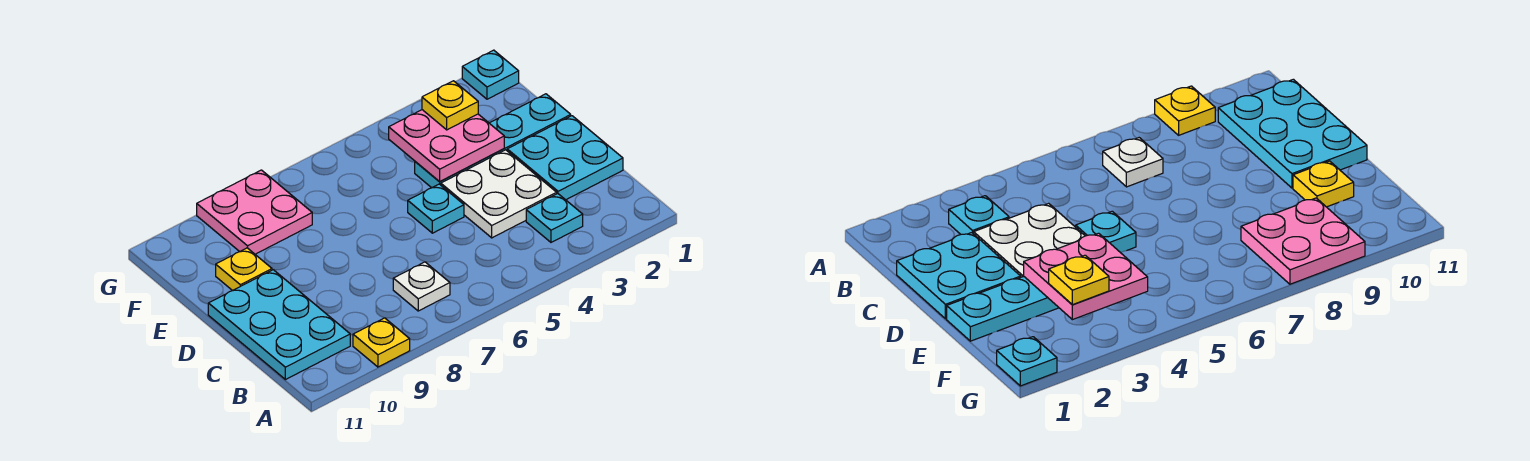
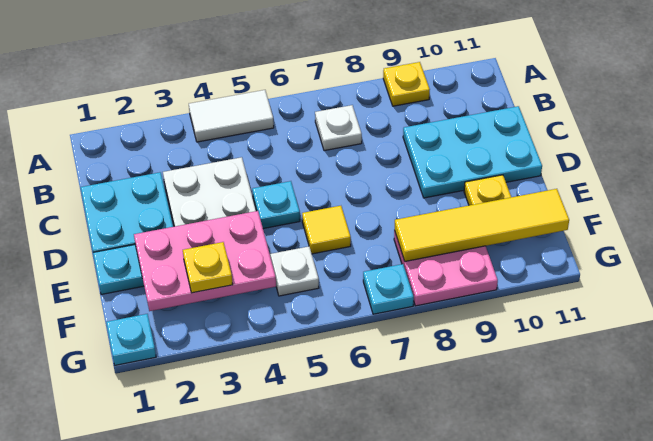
none -> white 1x2 tile [189,90,274,142]
cyan 1x1 plate [526,193,583,242] -> cyan 1x1 plate moved to [363,264,414,314]
cyan 2x3 plate [208,270,350,380] -> cyan 2x3 plate turned to [403,106,542,198]
pink 2x2 plate [389,110,504,182] -> pink 2x3 plate [134,211,276,311]
none -> yellow 1x1 tile [302,206,351,254]
none -> white 1x1 plate [270,247,319,296]
none -> yellow 1x4 tile [395,189,569,261]

